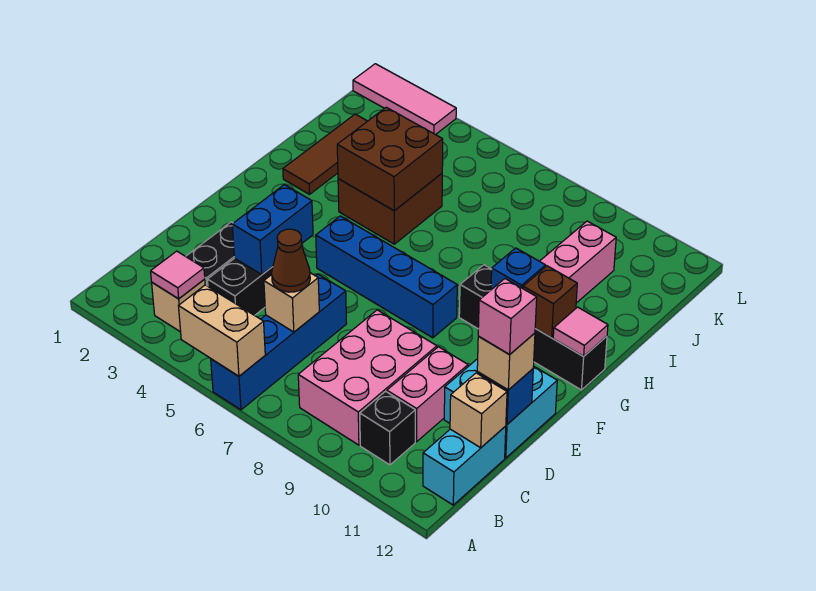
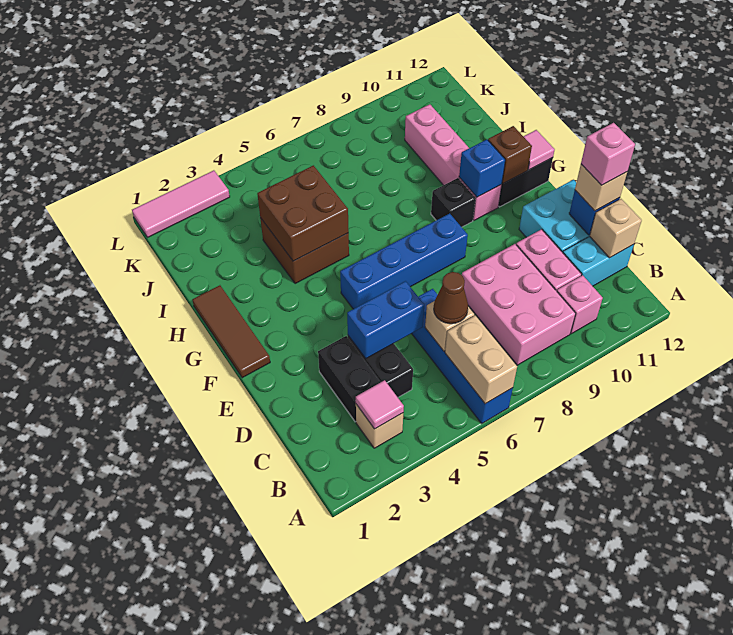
tan 1x2 brick [179,285,265,376] -> tan 1x2 brick turned to [445,315,517,404]
black 1x1 brick [360,391,415,465] -> pink 1x1 brick [557,275,603,334]
cyan 1x2 brick [423,426,506,505] -> cyan 1x2 brick turned to [563,236,634,286]
blue 1x2 brick [232,185,313,274] -> blue 1x2 brick turned to [347,281,424,358]
brown 1x3 tile [283,114,367,194] -> brown 1x3 tile moved to [192,285,270,378]

